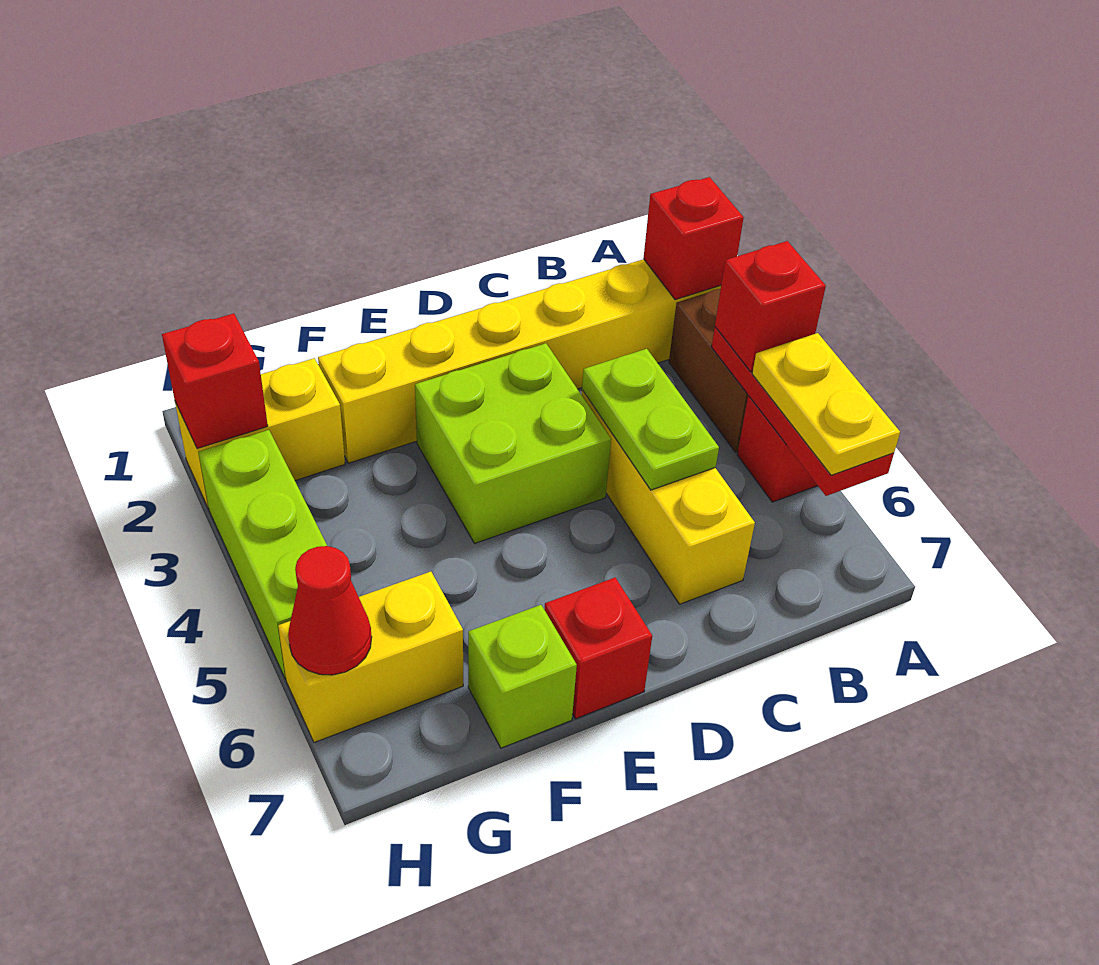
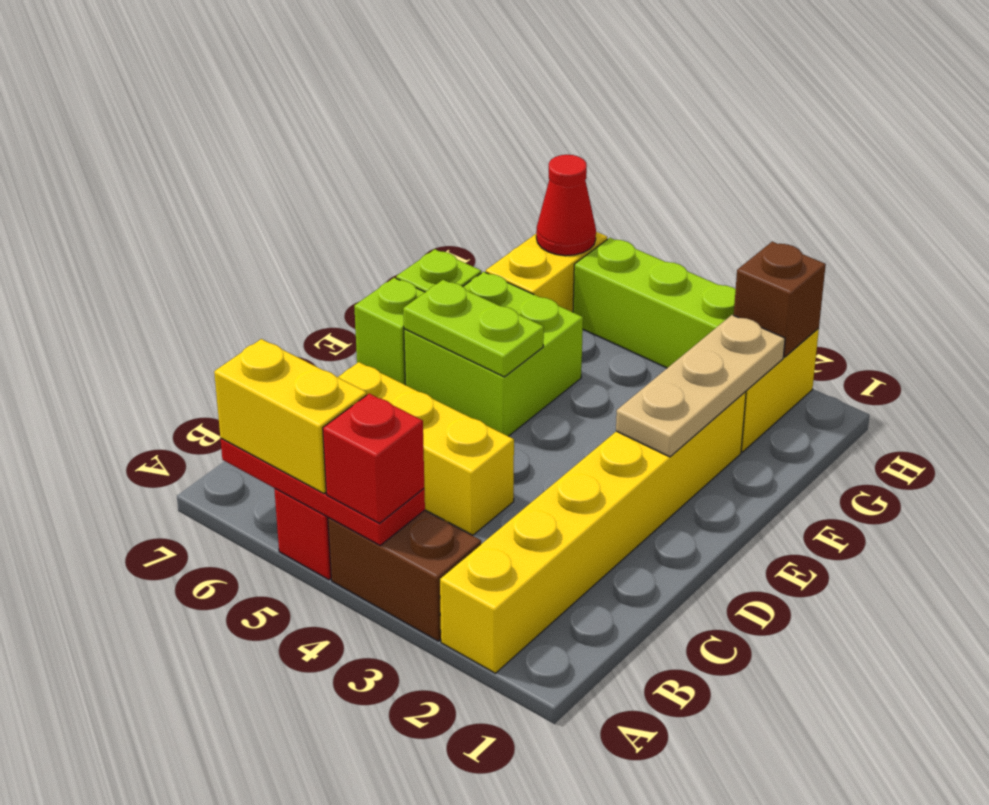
red 1x1 brick [643,177,744,300] -> none
yellow 1x2 plate [752,333,900,475] -> yellow 1x2 brick [214,339,367,494]
lime 1x2 plate [582,349,719,490] -> lime 1x2 plate moved to [403,280,544,377]
lime 2x2 brick [415,343,611,543] -> lime 2x2 brick moved to [404,272,583,436]
none -> tan 1x3 plate [616,315,785,457]
red 1x1 brick [544,578,652,719] -> lime 1x1 brick [354,278,425,385]
red 1x1 brick [162,314,268,448] -> brown 1x1 brick [734,242,826,357]

